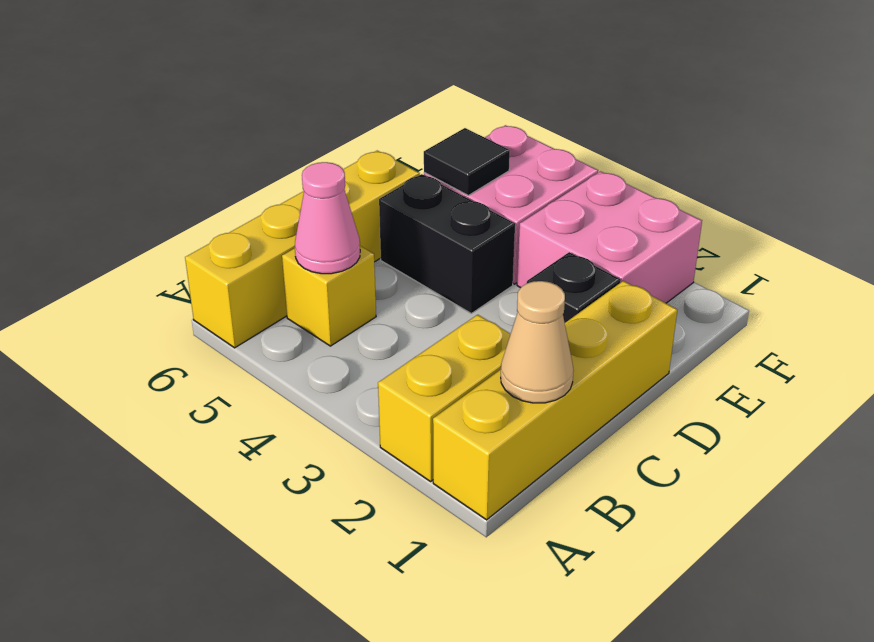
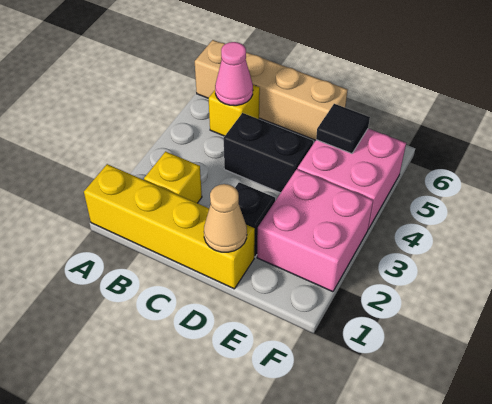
yellow 1x2 brick [378,315,510,481] -> yellow 1x1 brick [144,151,202,203]
yellow 1x4 brick [185,151,420,348] -> tan 1x4 brick [195,40,348,140]
tan 1x1 cone [501,281,574,403] -> tan 1x1 cone moved to [204,184,247,252]
black 1x2 brick [379,174,515,313] -> black 1x2 brick turned to [224,113,313,193]

